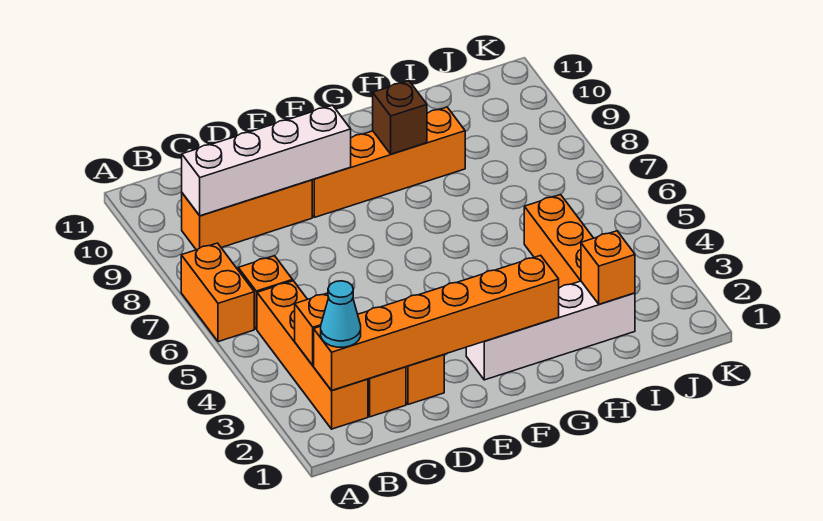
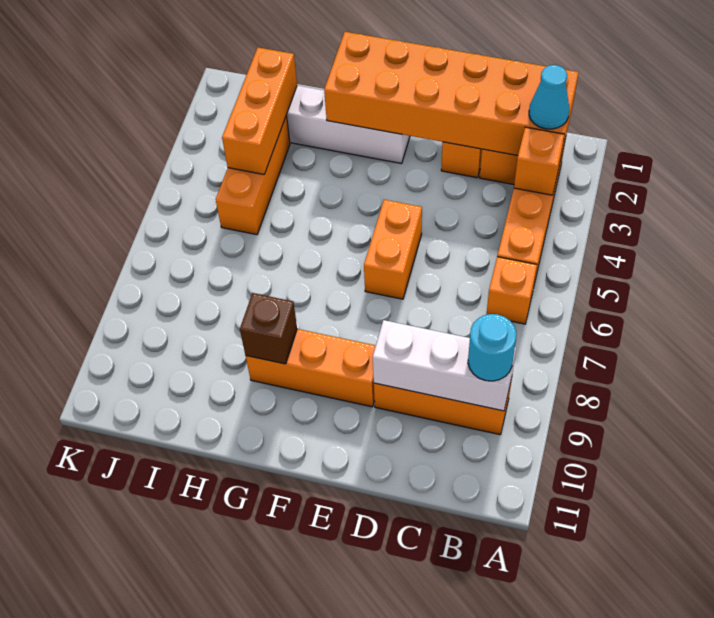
orange 1x2 brick [181,243,254,342] -> orange 1x2 brick moved to [364,200,422,299]
orange 1x6 brick [314,255,559,391] -> orange 2x6 brick [324,32,578,156]
white 1x4 brick [182,105,351,216] -> white 1x3 brick [373,320,516,411]
none -> cyan 1x1 round brick [468,314,516,381]
orange 1x4 brick [312,107,465,217] -> orange 1x3 brick [246,329,376,407]
orange 1x1 brick [581,231,635,304] -> orange 1x3 brick [222,48,297,174]

